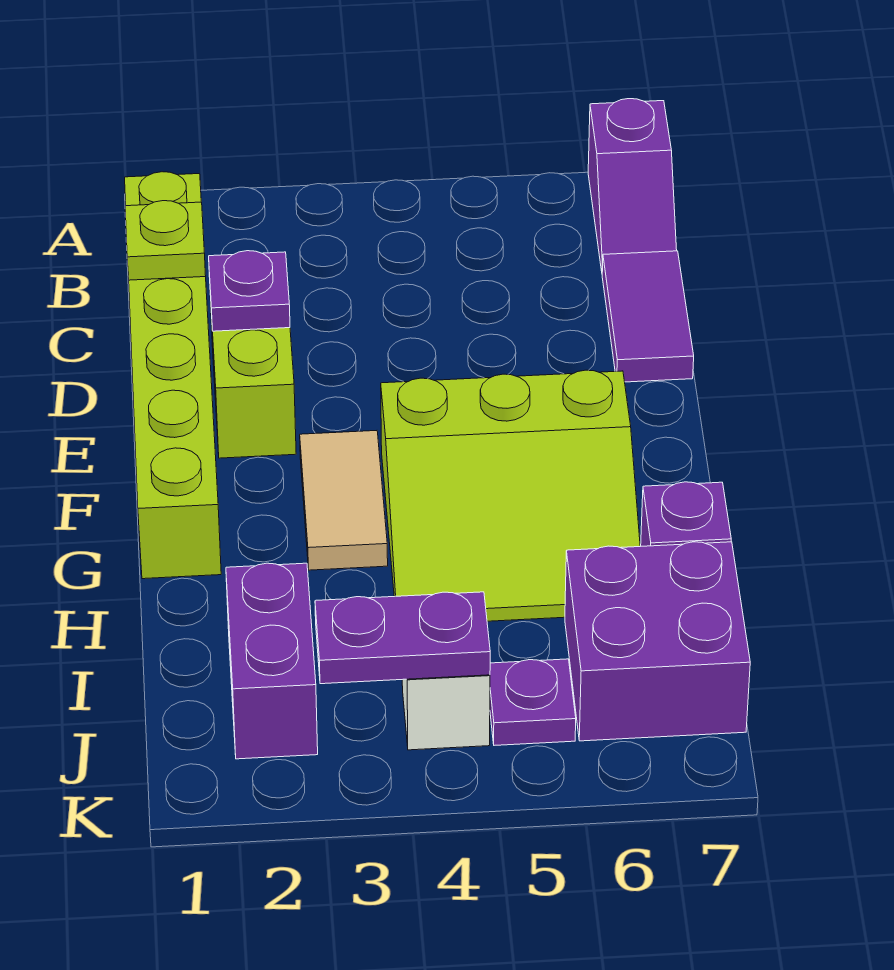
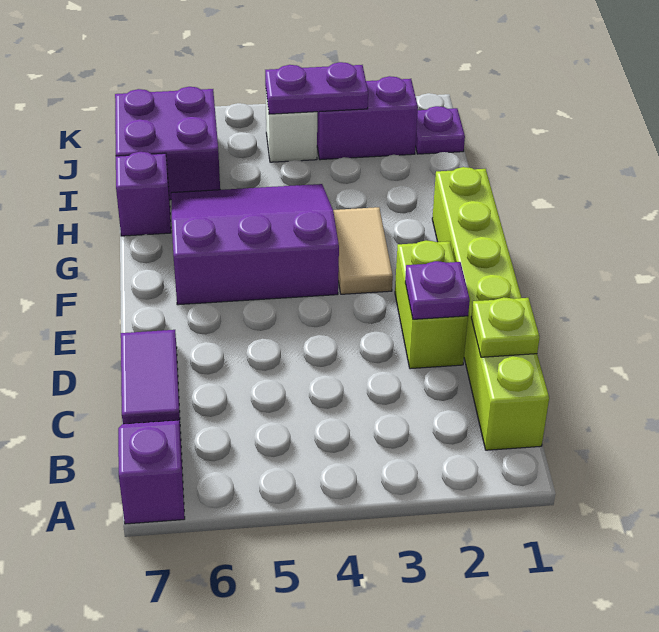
lime 3x3 slope [381,370,640,621] -> purple 3x3 slope [171,184,339,305]
purple 1x2 brick [226,563,318,759] -> purple 1x2 brick turned to [317,76,418,160]
purple 1x1 plate [490,659,576,745] -> purple 1x1 plate moved to [415,106,465,154]

